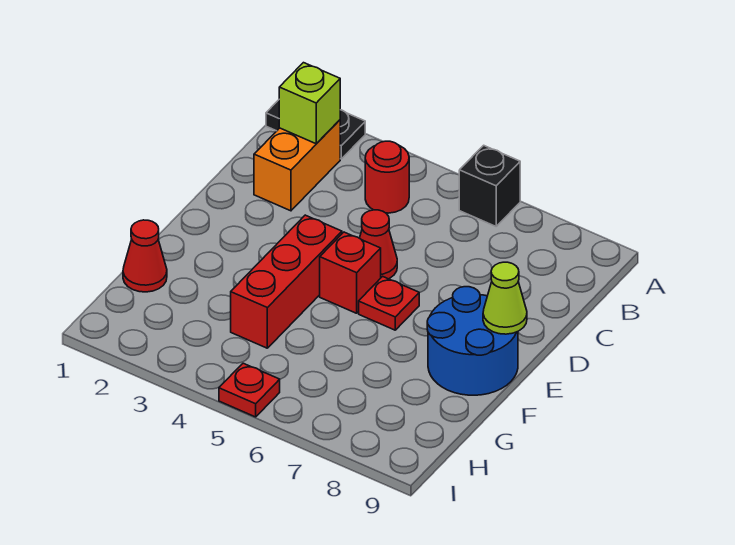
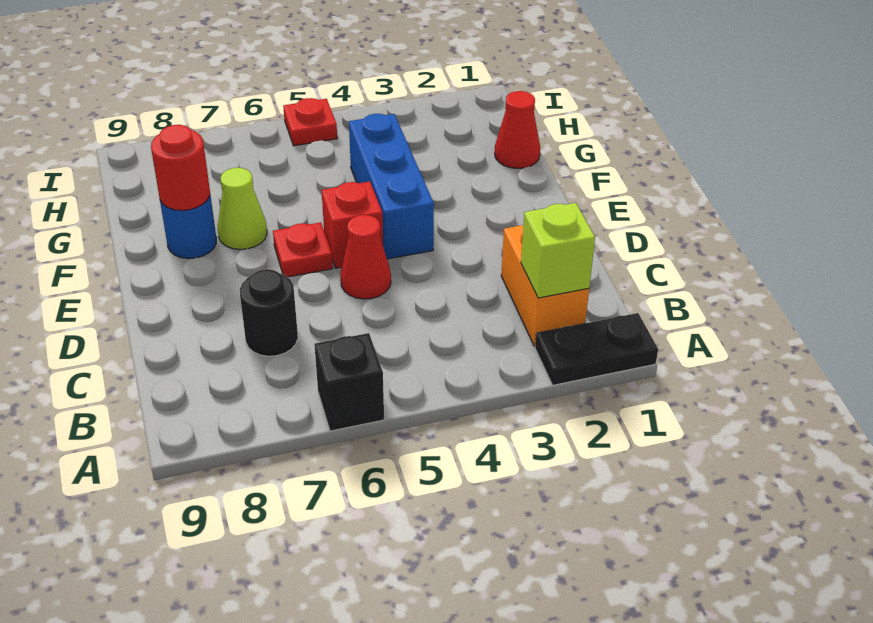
red 1x1 round brick [365,141,409,213] -> red 1x1 round brick moved to [151,125,210,211]
none -> black 1x1 round brick [240,269,298,356]
red 1x3 brick [231,215,342,348] -> blue 1x3 brick [349,114,434,259]
blue 2x2 round brick [427,287,518,395] -> blue 1x1 round brick [160,195,216,259]
lime 1x1 cone [483,262,527,334] -> lime 1x1 cone moved to [218,168,267,249]

